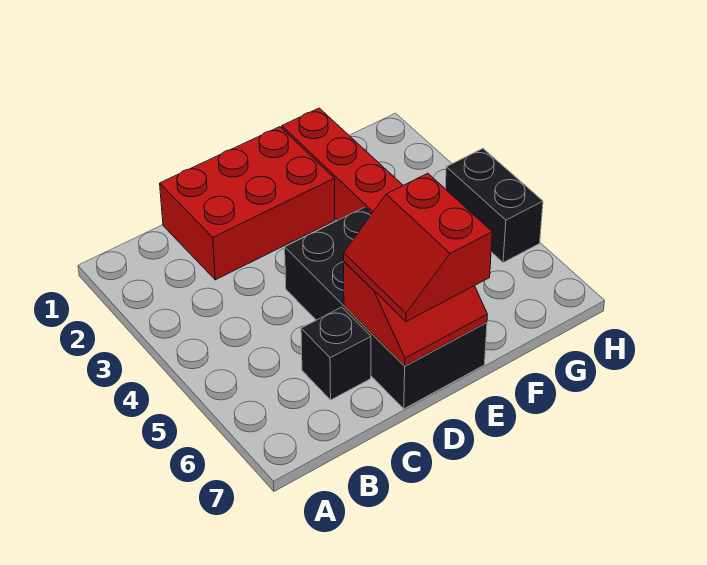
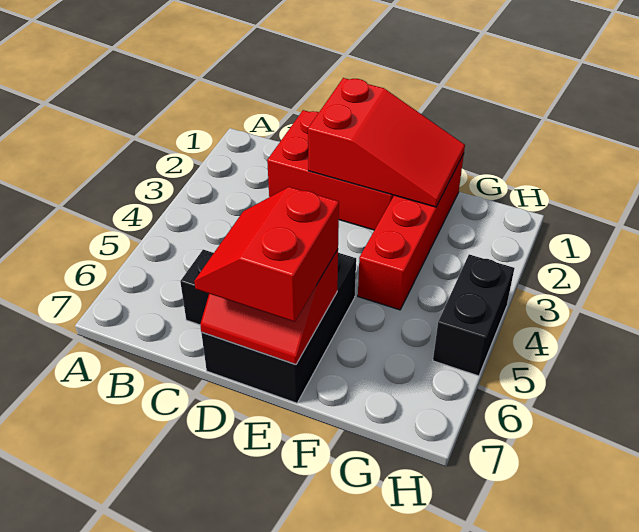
none -> red 2x3 slope [308,78,465,207]
black 2x4 brick [285,207,487,409] -> black 2x3 brick [201,253,356,403]

